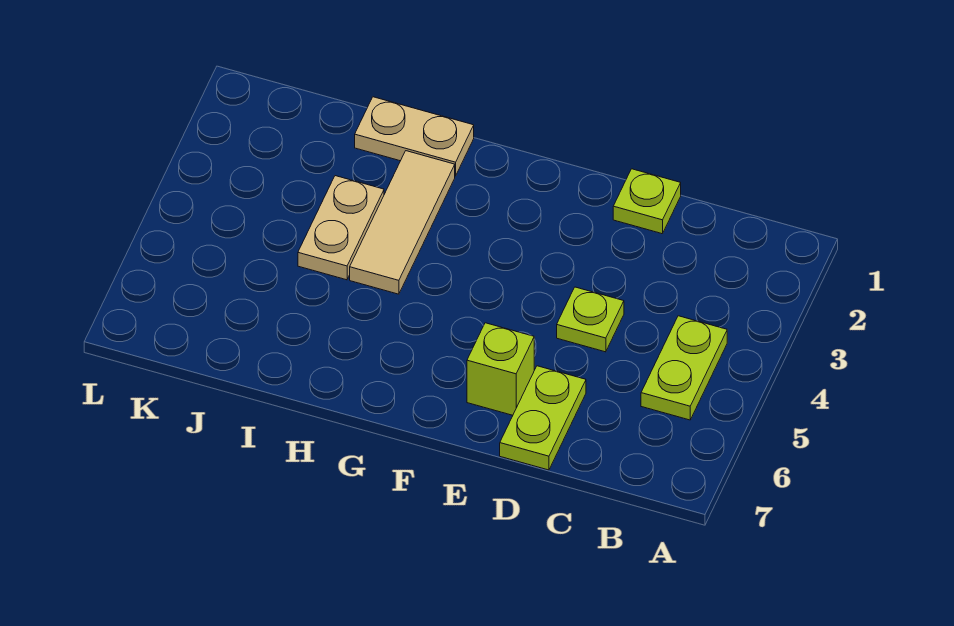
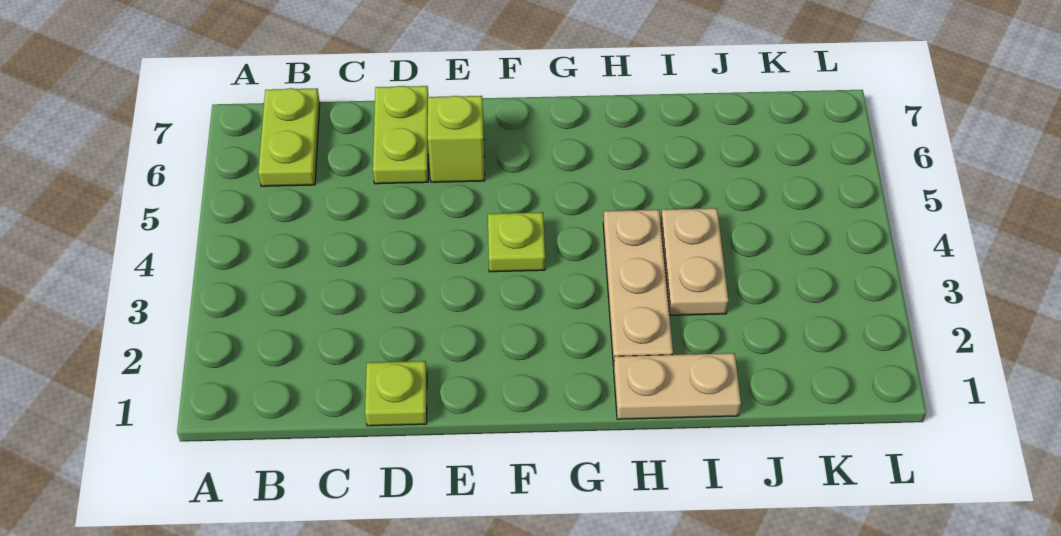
lime 1x2 plate [641,316,727,420] -> lime 1x2 plate moved to [258,88,320,186]
lime 1x1 plate [557,287,624,352] -> lime 1x1 plate moved to [488,212,545,272]
tan 1x3 tile [350,151,455,294] -> tan 1x3 plate [603,210,673,367]

